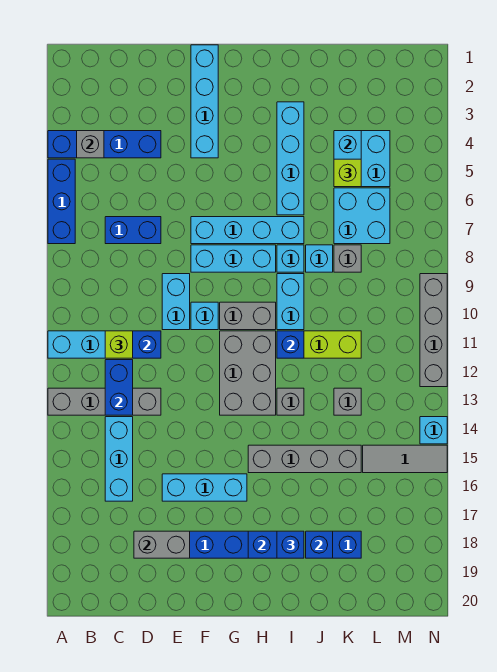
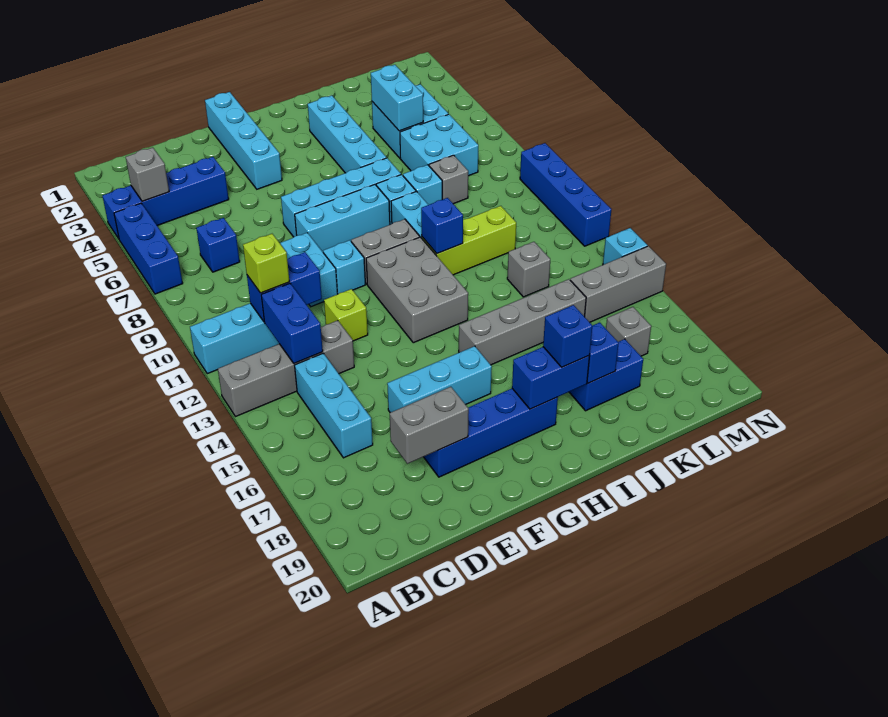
blue 1x2 brick [105,217,161,244] -> blue 1x1 brick [196,218,240,272]
grey 1x1 brick [277,388,304,415] -> grey 1x1 brick moved to [606,307,651,356]
lime 1x1 brick [334,159,361,187] -> lime 1x1 brick moved to [324,289,368,341]
grey 1x3 tile [363,445,447,473] -> grey 1x3 brick [570,246,666,322]
grey 1x4 brick [420,274,447,387] -> blue 1x4 brick [520,143,611,246]

